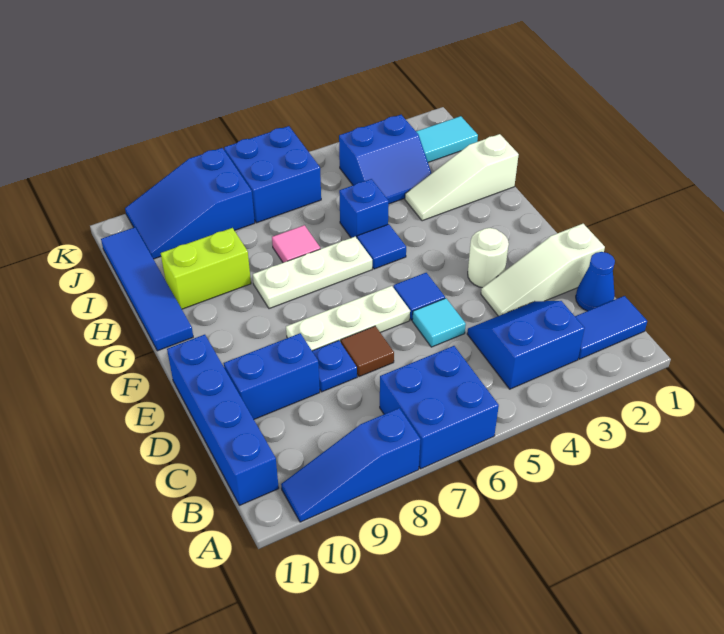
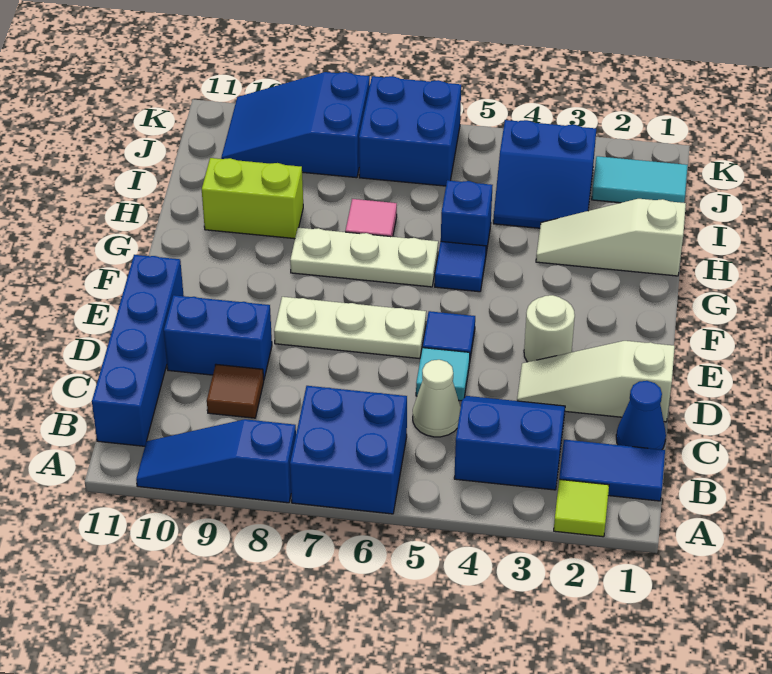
none -> lime 1x1 tile [554,479,609,537]
none -> white 1x1 cone [413,360,460,437]
brown 1x1 tile [341,326,394,377] -> brown 1x1 tile moved to [207,364,264,418]
blue 1x1 plate [312,340,357,392] -> none
blue 1x4 tile [101,227,193,351] -> none

